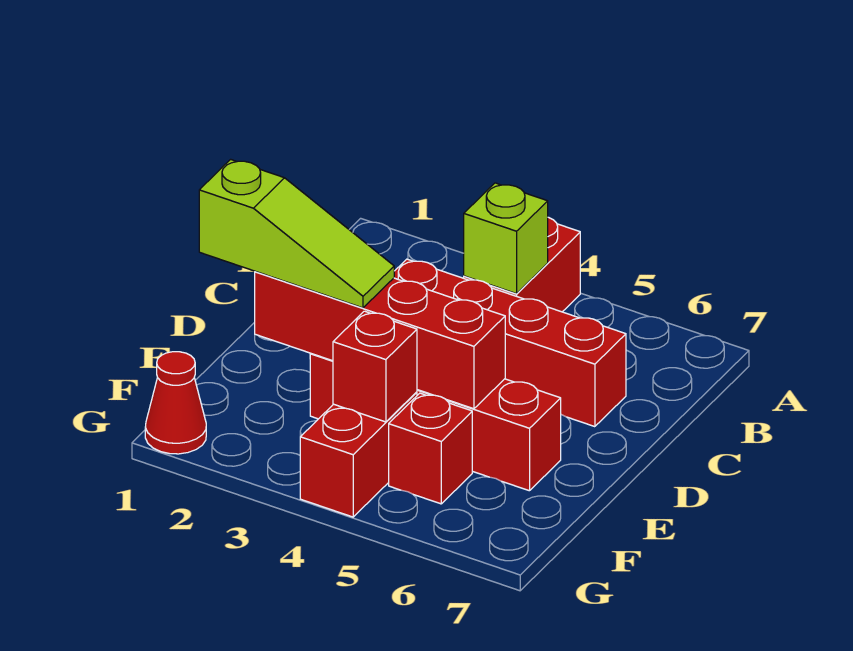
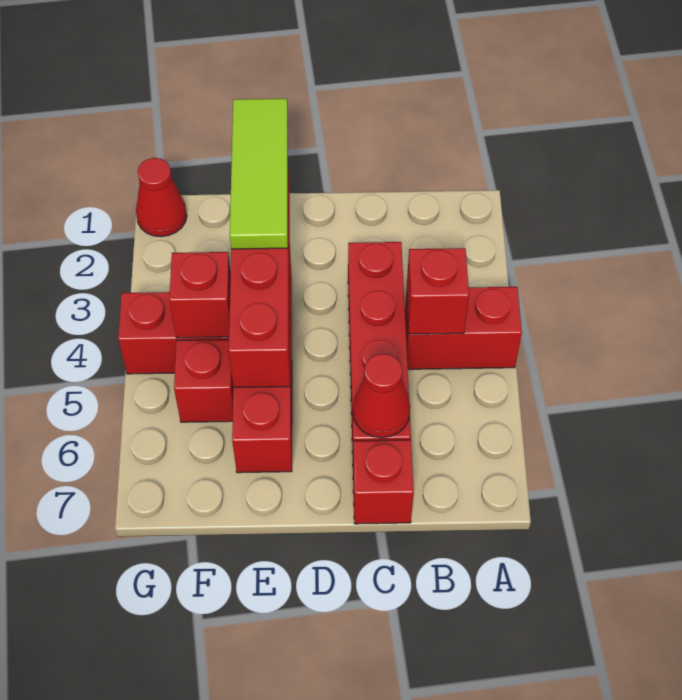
lime 1x1 brick [464,183,548,294] -> red 1x1 brick [407,248,469,334]
none -> red 1x1 cone [353,354,410,438]
none -> red 1x1 brick [353,440,414,524]
lime 1x3 slope [199,159,394,308] -> lime 1x3 tile [230,99,288,249]

